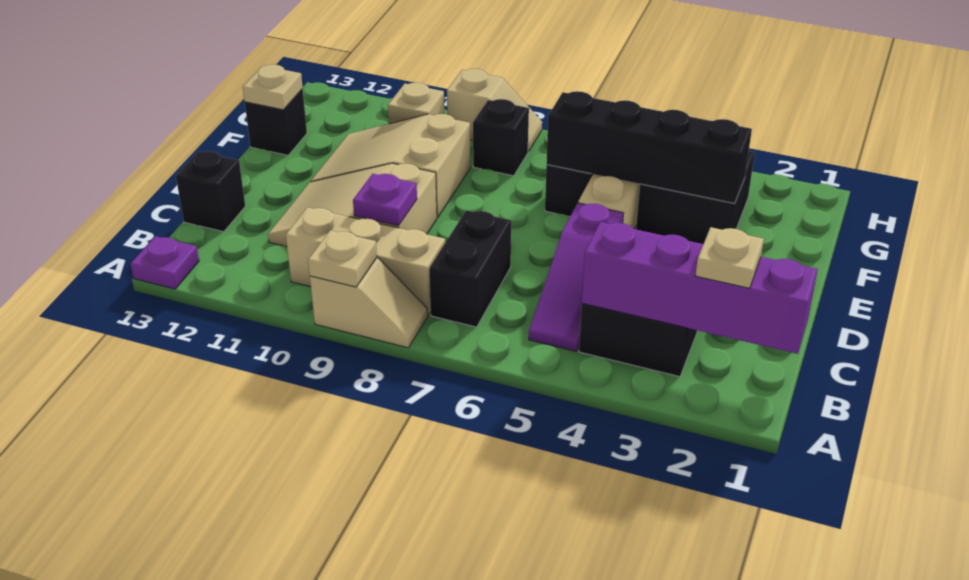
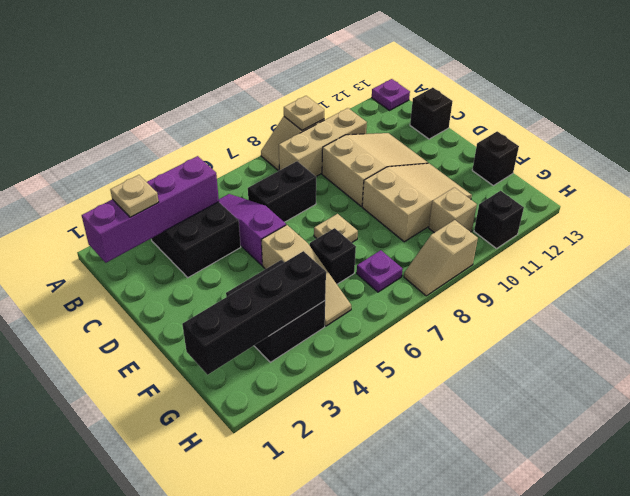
black 1x2 brick [429,210,511,327] -> black 1x2 brick turned to [248,161,316,222]
purple 1x1 plate [353,174,417,226] -> purple 1x1 plate moved to [357,250,403,292]
black 1x4 brick [546,91,752,203] -> black 1x4 brick moved to [182,251,326,375]
tan 1x1 plate [243,64,303,110] -> tan 1x1 plate moved to [314,214,358,243]
black 1x1 brick [473,99,529,176] -> black 1x1 brick moved to [474,191,524,249]

